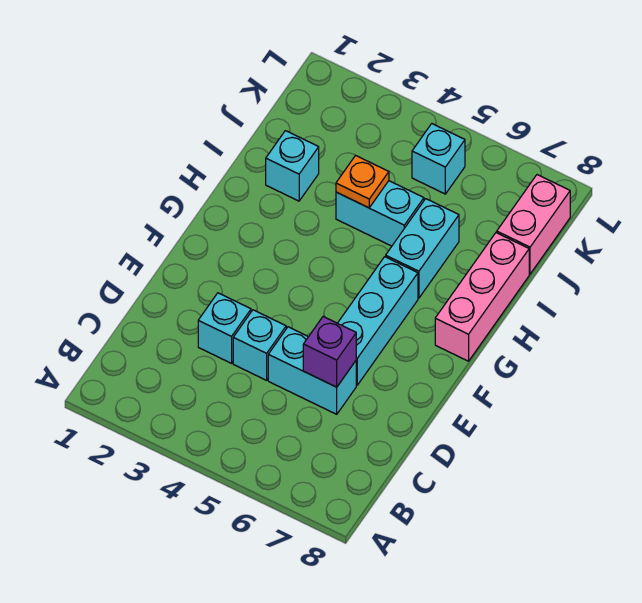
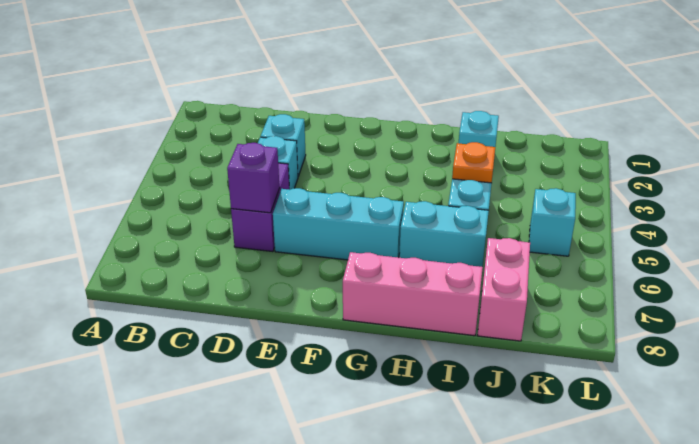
cyan 1x2 brick [268,327,356,414] -> purple 1x2 brick [231,163,289,252]
pink 1x2 brick [497,175,570,274] -> pink 1x2 brick turned to [478,238,530,341]

